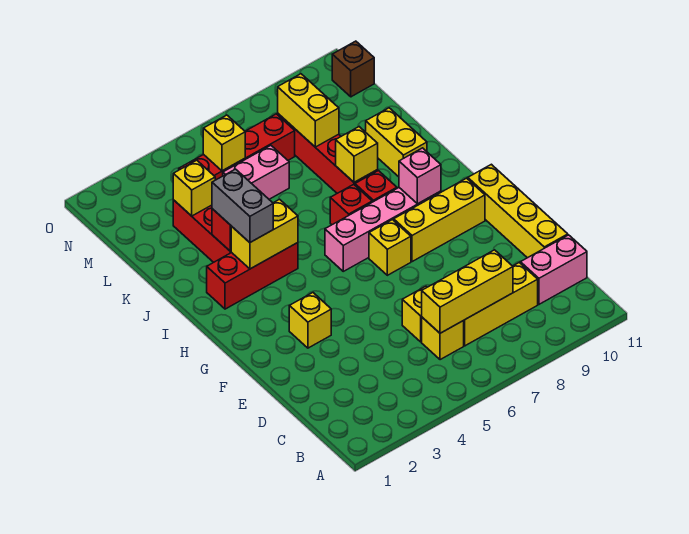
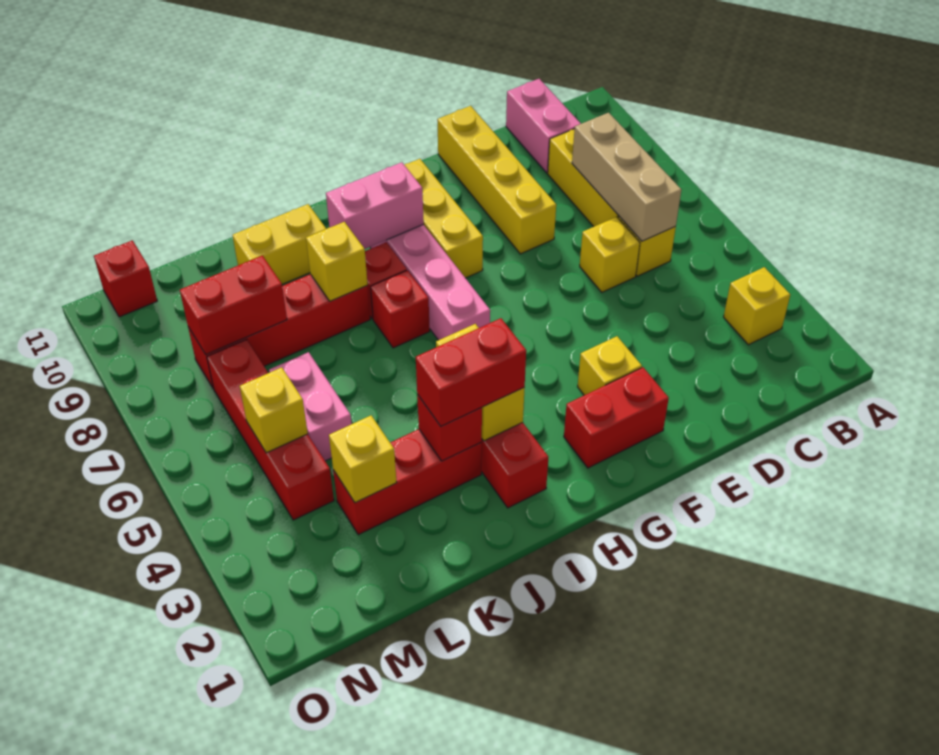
yellow 1x3 brick [422,250,513,333] -> tan 1x3 brick [572,113,681,241]
yellow 1x4 brick [468,164,568,258] -> yellow 1x4 brick turned to [437,106,556,254]
none -> red 1x2 brick [564,367,669,468]
yellow 1x1 brick [369,220,411,275] -> yellow 1x1 brick moved to [724,267,790,345]
pink 1x1 brick [399,148,441,204] -> pink 1x2 brick [326,162,424,249]
grey 1x2 brick [212,169,273,242] -> red 1x2 brick [416,318,526,426]
yellow 1x2 brick [278,74,339,147] -> red 1x2 brick [180,256,287,355]
brown 1x1 brick [332,41,374,97] -> red 1x1 brick [94,240,157,317]

